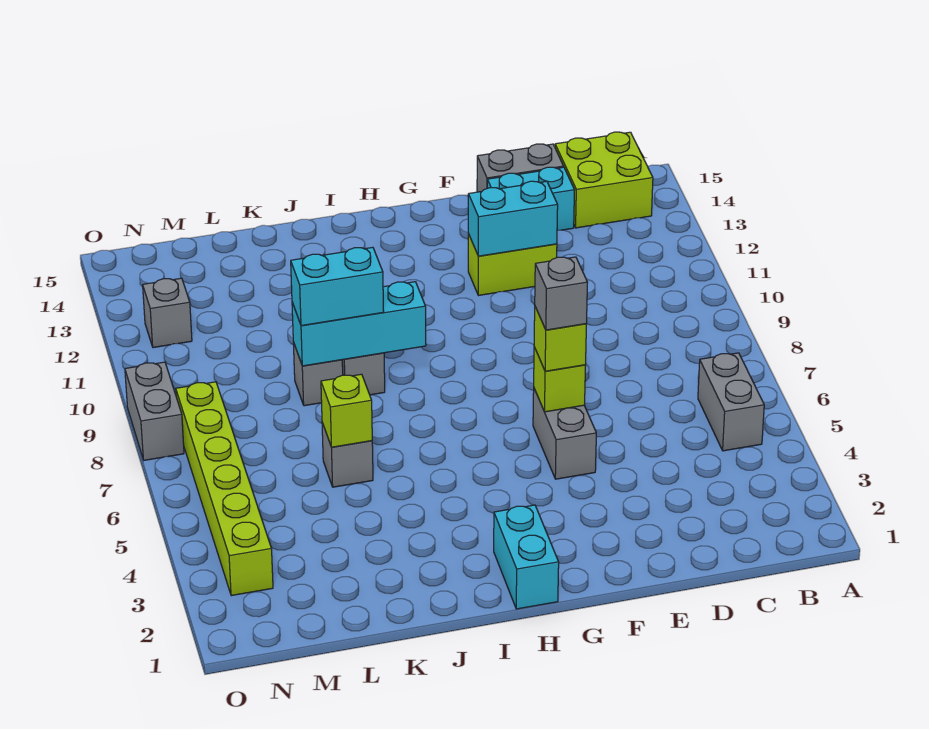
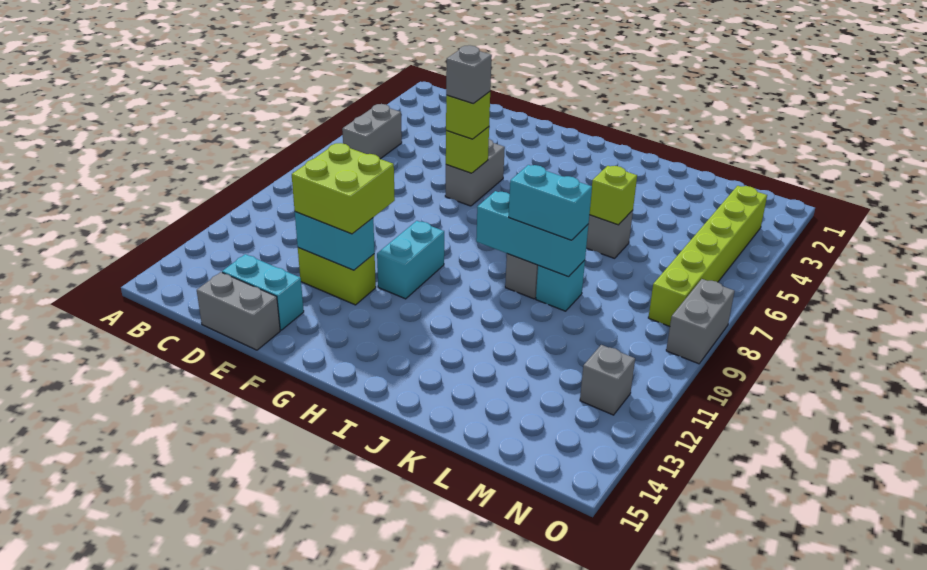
lime 2x2 brick [555,132,653,228] -> lime 2x2 brick moved to [292,143,395,234]
cyan 1x2 brick [494,505,559,609] -> cyan 1x2 brick moved to [377,221,444,299]
grey 1x1 brick [293,342,343,406] -> cyan 1x1 brick [536,260,585,311]

